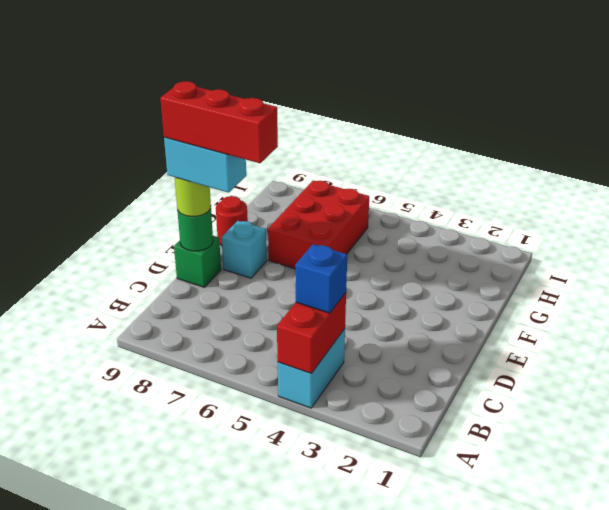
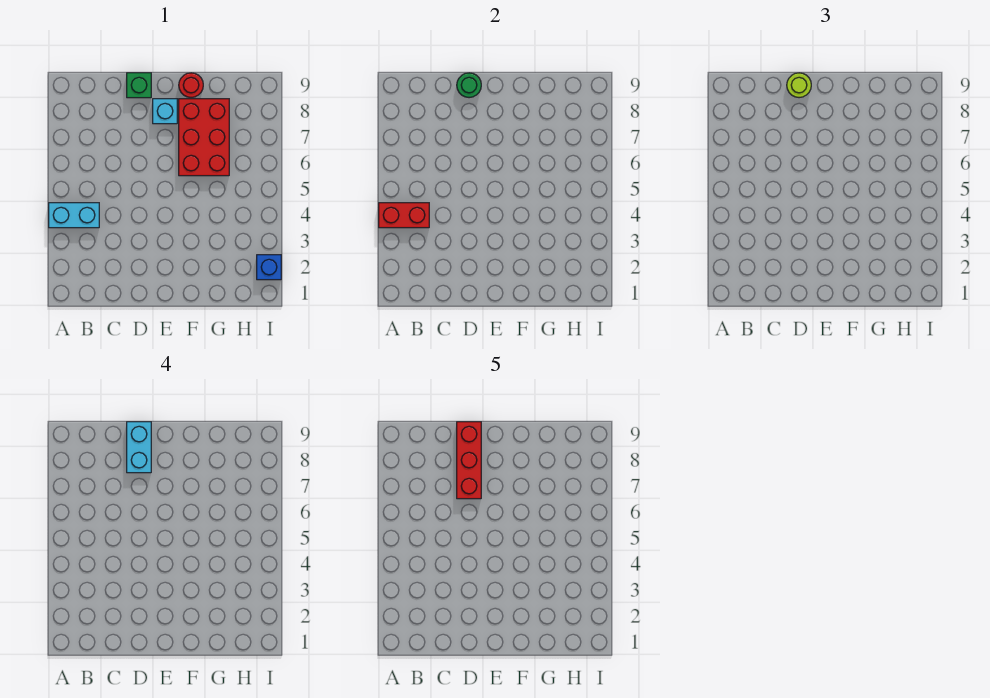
blue 1x1 brick [295,244,347,313] -> blue 1x1 brick moved to [257,255,281,280]
red 2x3 brick [268,181,369,269] -> red 2x3 brick turned to [179,99,229,176]

